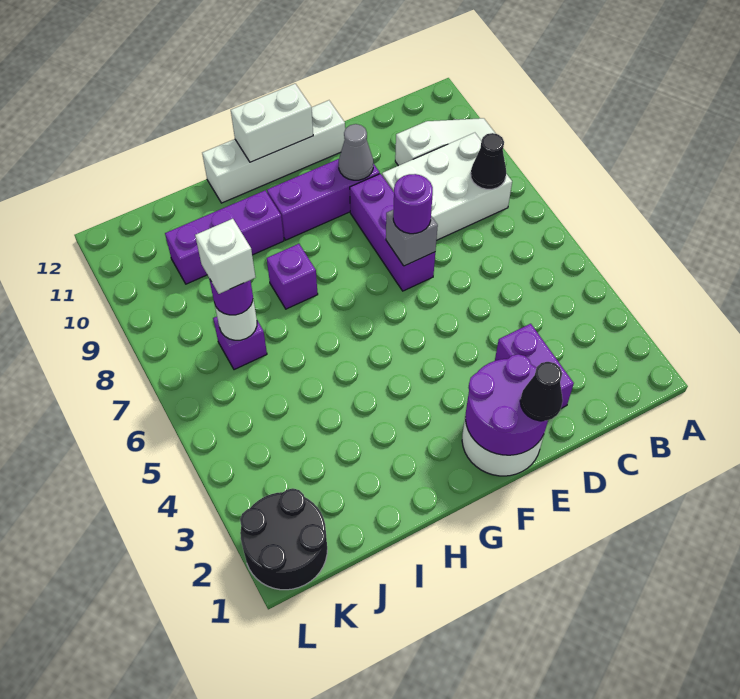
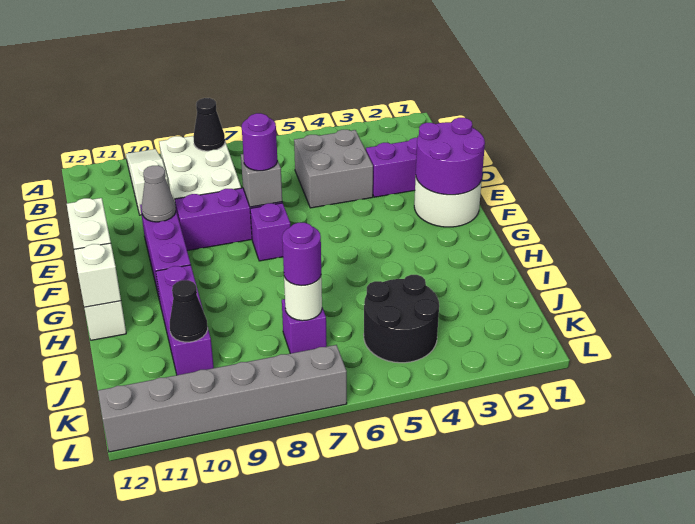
none -> grey 2x2 brick [294,130,373,208]
black 1x1 cone [520,362,563,421] -> black 1x1 cone moved to [170,280,208,342]
purple 1x1 brick [267,244,318,309] -> purple 1x1 brick moved to [250,203,291,261]
white 1x1 brick [195,219,256,294] -> white 1x1 brick moved to [74,243,121,307]
black 2x2 round brick [240,488,327,590] -> black 2x2 round brick moved to [364,275,439,363]
none -> grey 1x6 brick [98,345,347,452]

